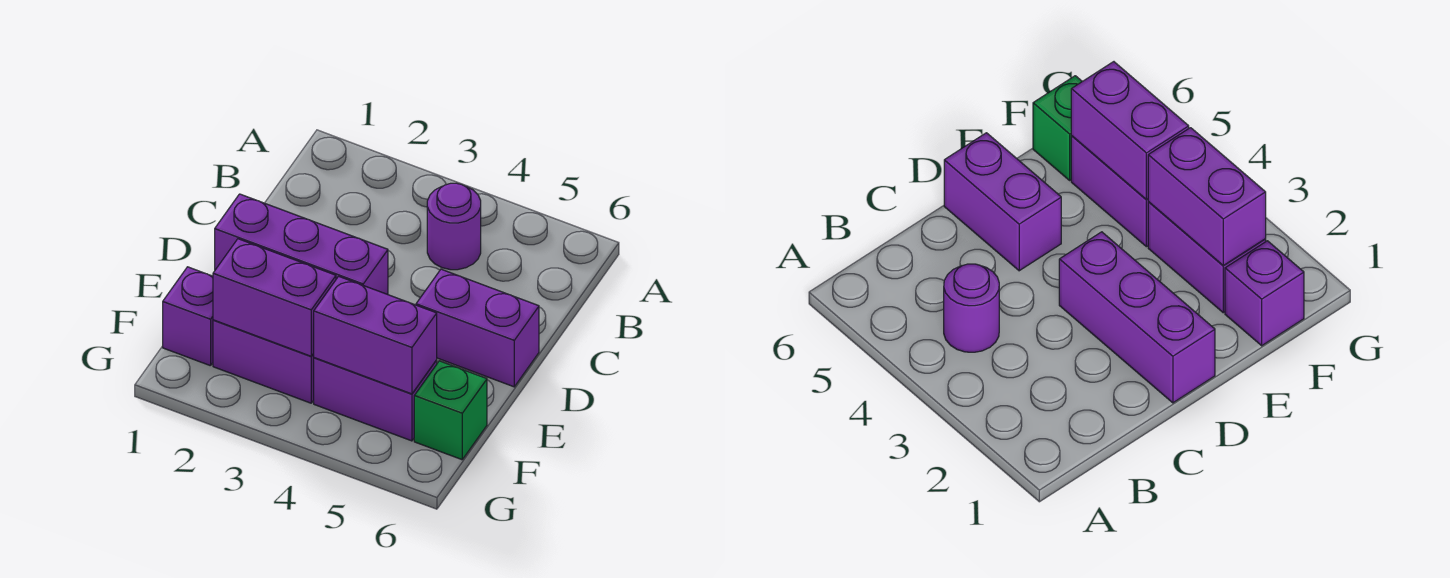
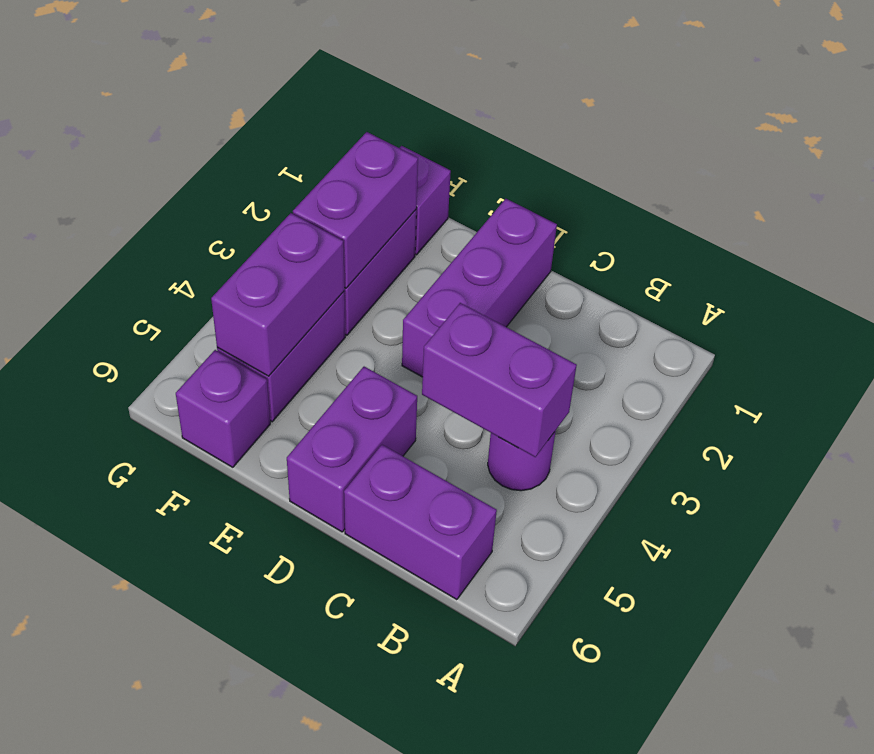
none -> purple 1x2 brick [422,303,577,457]
none -> purple 1x2 brick [344,445,497,600]
green 1x1 brick [414,361,487,460] -> purple 1x1 brick [176,350,270,467]

